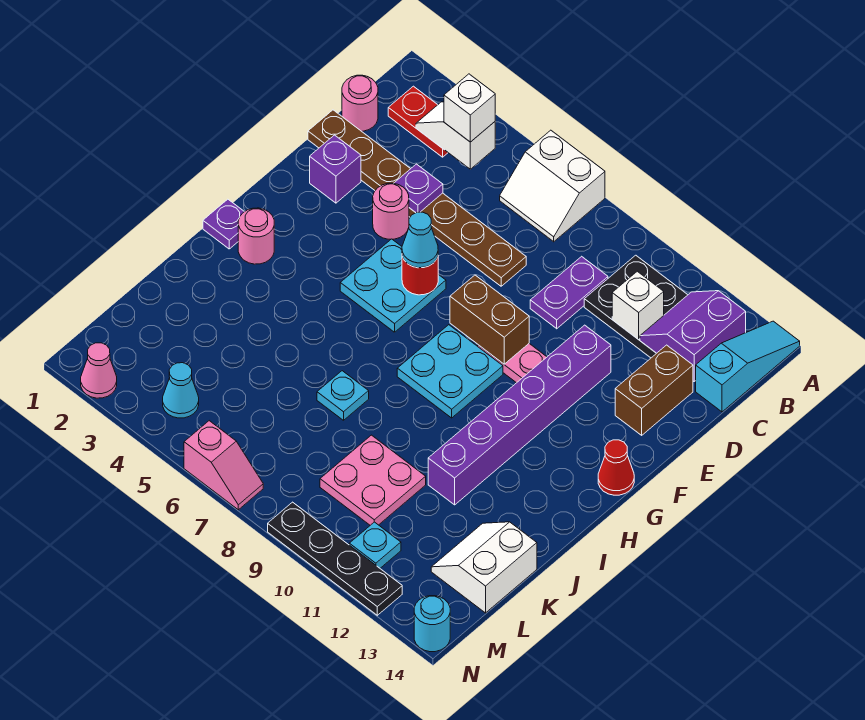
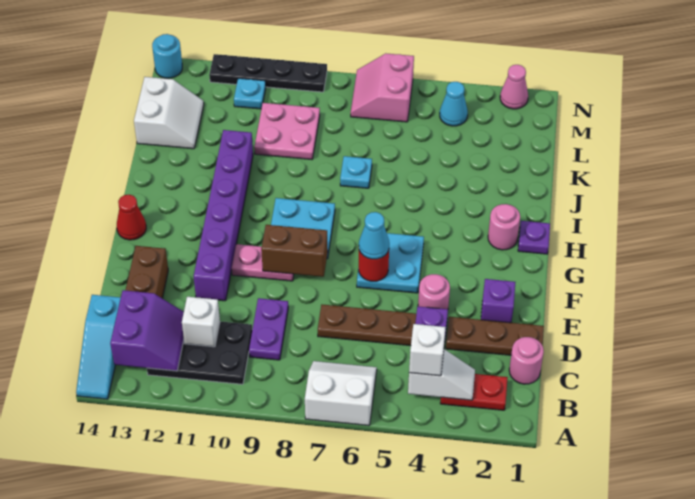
pink 1x2 slope [184,421,263,510] -> pink 2x2 slope [351,54,414,122]

